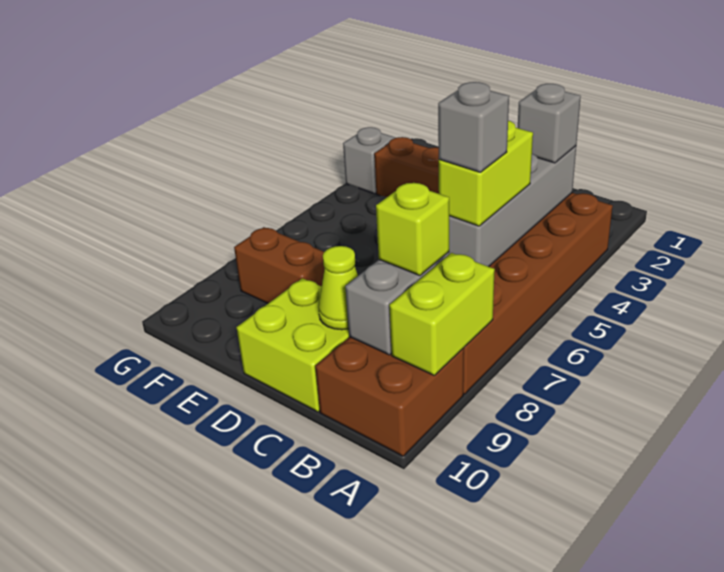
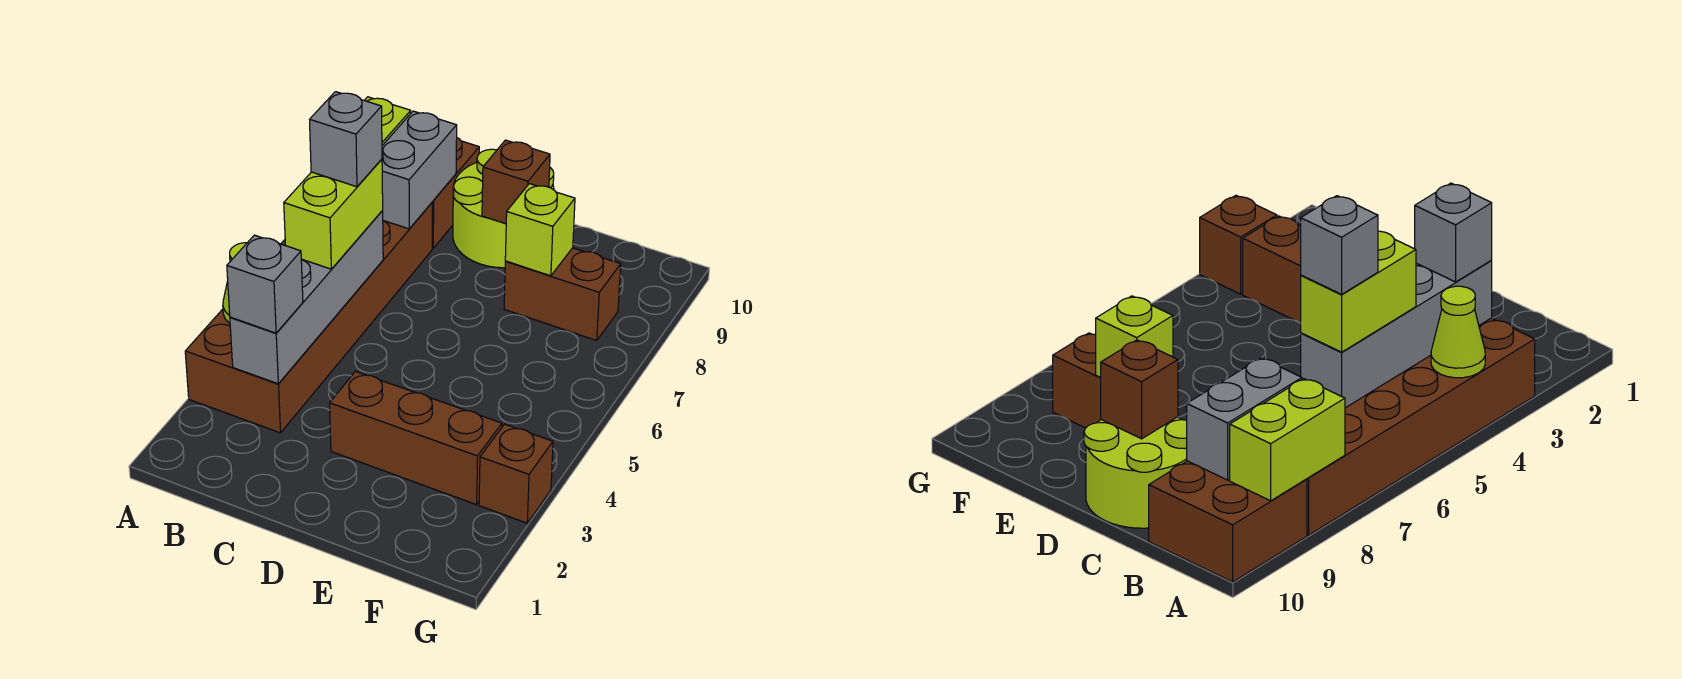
lime 1x1 brick [376,183,449,276] -> lime 1x1 brick moved to [505,184,575,276]
lime 2x2 brick [236,278,349,412] -> lime 2x2 round brick [453,149,554,268]
lime 1x1 cone [318,246,358,330] -> lime 1x1 cone moved to [1431,286,1485,378]
none -> brown 1x1 brick [482,140,550,224]
grey 1x1 brick [343,127,395,194] -> brown 1x1 brick [479,424,553,523]

